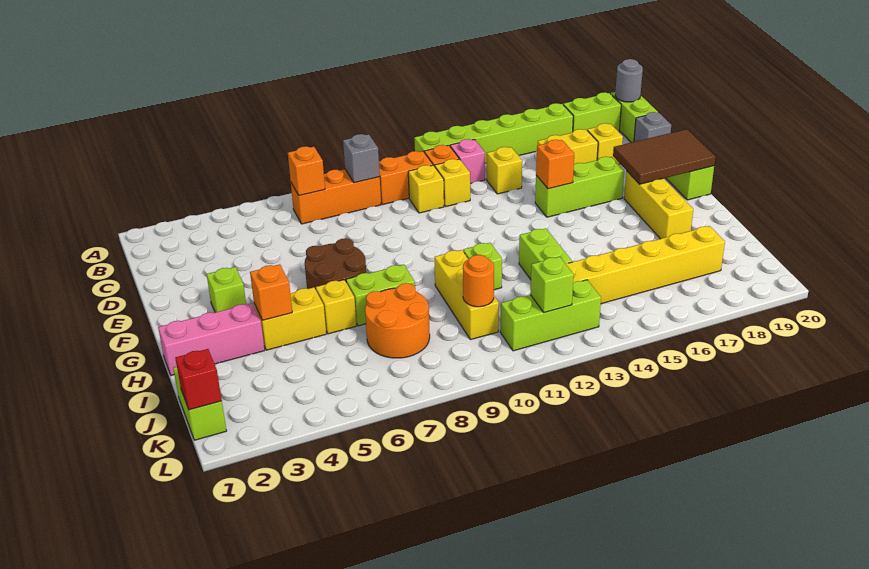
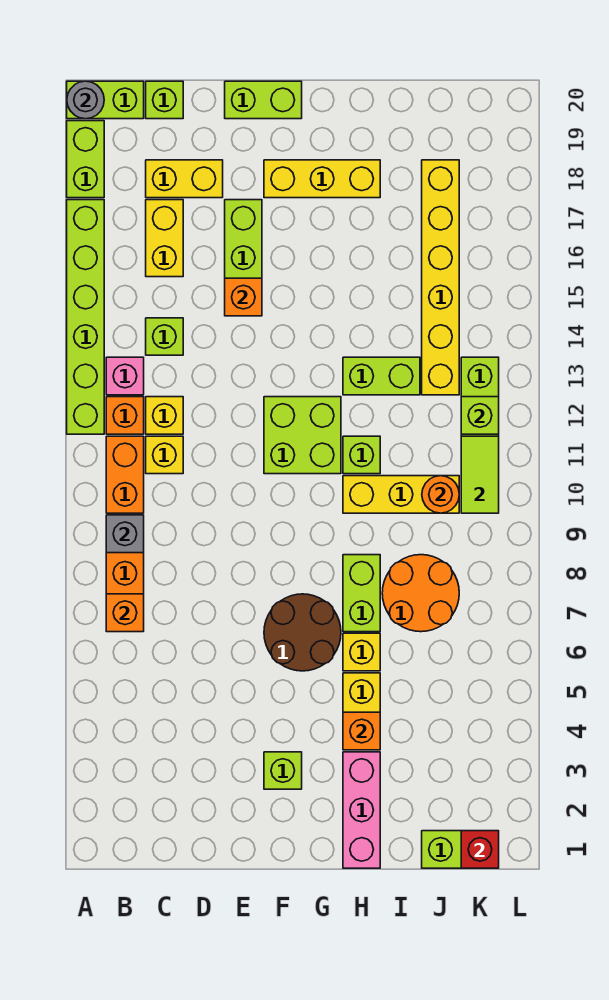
yellow 1x1 brick [487,147,522,194] -> lime 1x1 brick [146,318,183,355]
yellow 1x1 brick [587,123,623,164] -> yellow 1x2 brick [146,160,223,198]
grey 1x1 brick [634,112,671,142] -> lime 1x1 brick [146,81,183,119]
brown 2x3 tile [613,129,715,184] -> none
none -> lime 2x2 brick [264,397,341,474]
none -> lime 1x2 tile [461,436,499,513]

